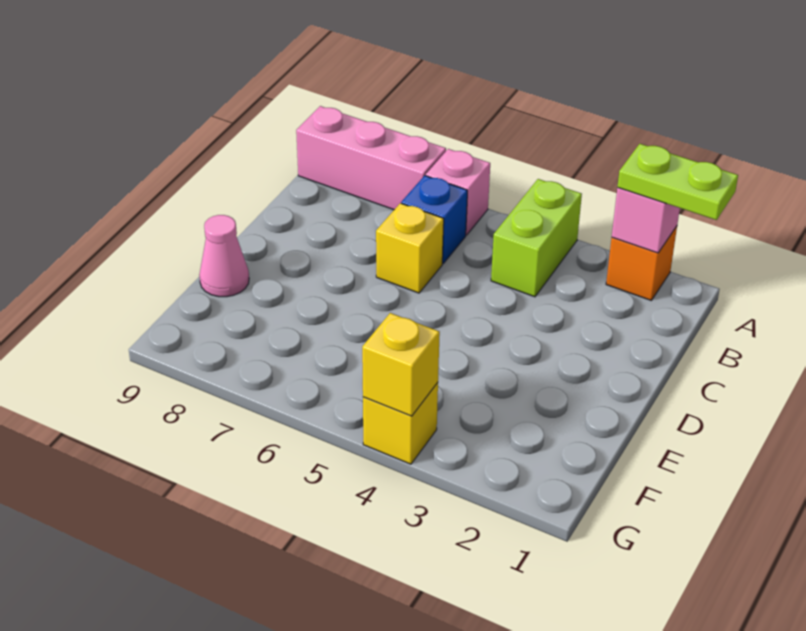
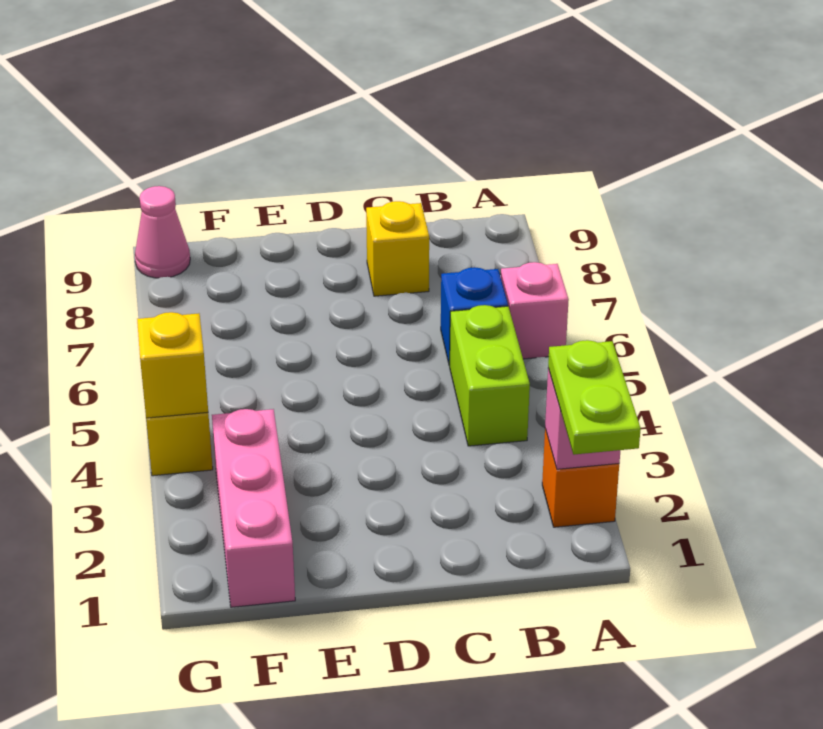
lime 1x2 brick [491,179,582,297] -> lime 1x2 brick turned to [450,305,530,446]
pink 1x3 brick [296,106,446,210] -> pink 1x3 brick moved to [212,409,295,607]
yellow 1x1 brick [376,203,444,293] -> yellow 1x1 brick moved to [366,201,429,296]
pink 1x1 cone [199,215,249,297] -> pink 1x1 cone moved to [135,186,190,278]

